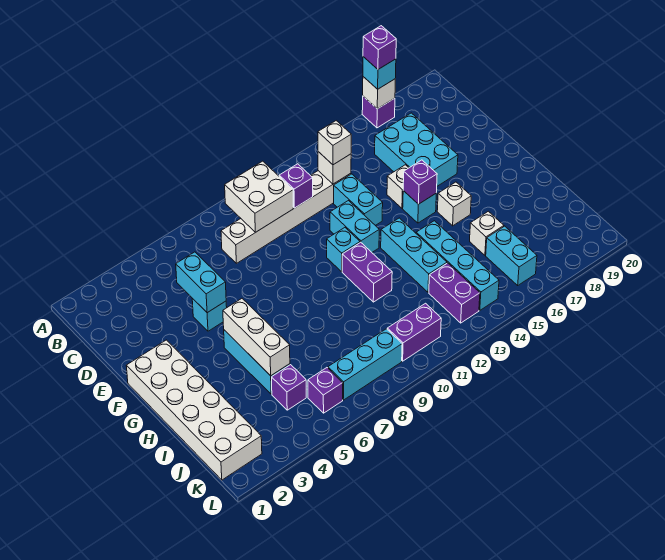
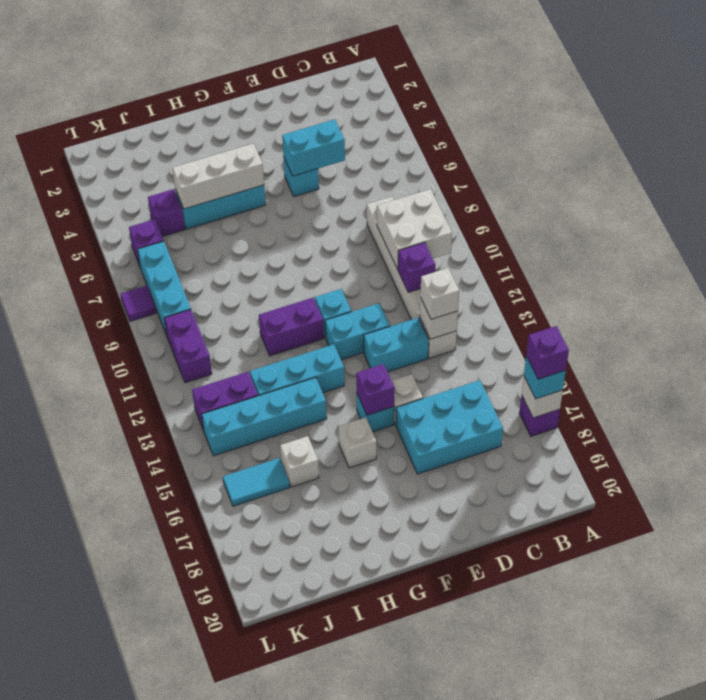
white 2x6 brick [126,340,262,480] -> none
cyan 1x2 brick [486,226,537,285] -> cyan 1x2 tile [223,458,290,506]
none -> purple 1x1 tile [121,286,156,321]

